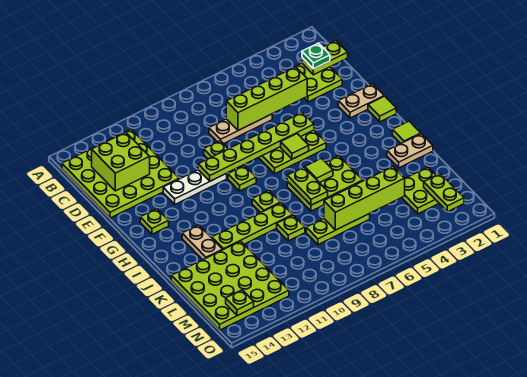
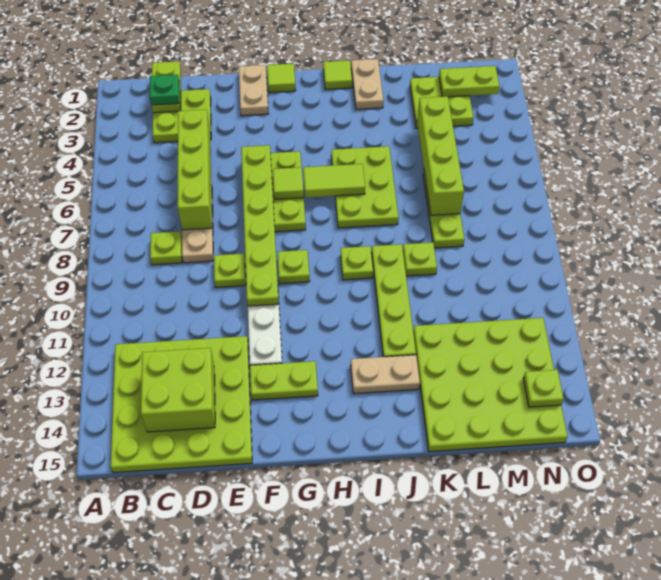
lime 1x1 plate [140,209,169,234] -> lime 1x1 plate moved to [150,231,182,265]
lime 1x1 tile [305,159,333,183] -> lime 1x2 tile [303,164,365,198]
lime 1x2 plate [287,167,328,205] -> lime 1x2 plate moved to [250,361,318,400]

